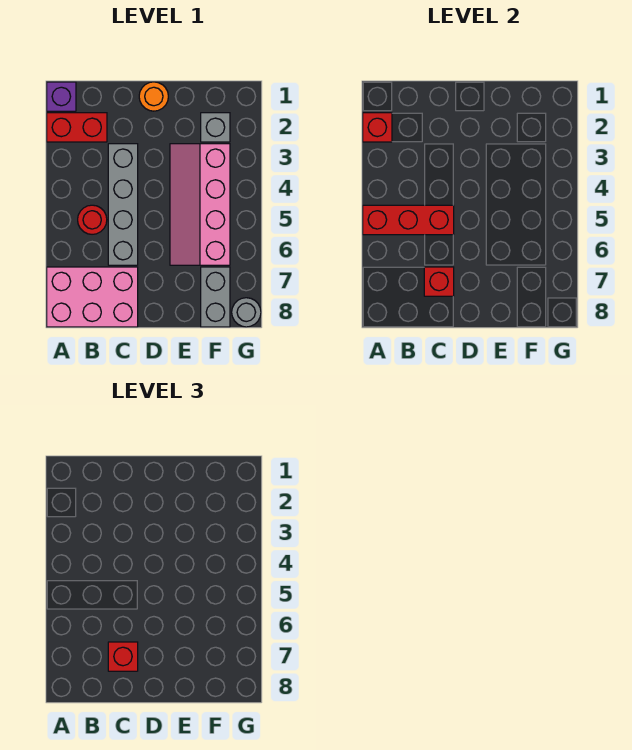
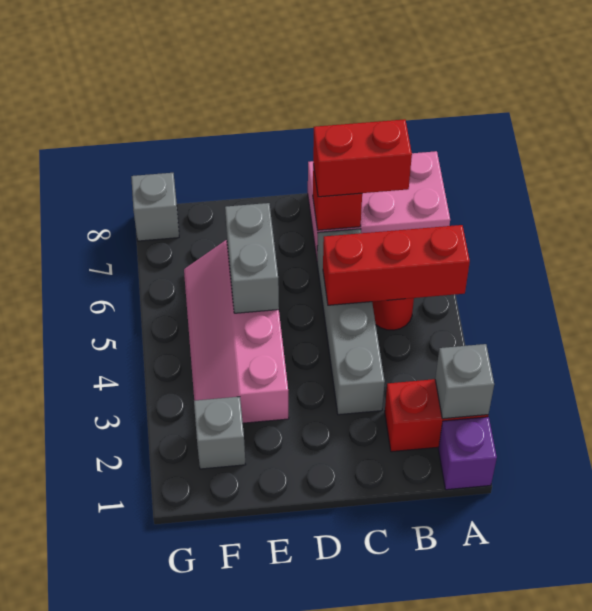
red 1x1 brick [363,113,392,142] -> grey 1x1 brick [435,344,494,419]
red 1x1 brick [108,642,138,671] -> red 1x2 brick [313,119,412,197]
orange 1x1 round brick [139,82,168,111] -> none
pink 2x4 slope [170,144,230,265] -> pink 2x4 slope turned to [184,240,289,423]
grey 1x2 brick [201,267,230,327] -> grey 1x2 brick moved to [225,203,279,313]
grey 1x1 round brick [232,298,261,327] -> grey 1x1 brick [131,173,179,241]

